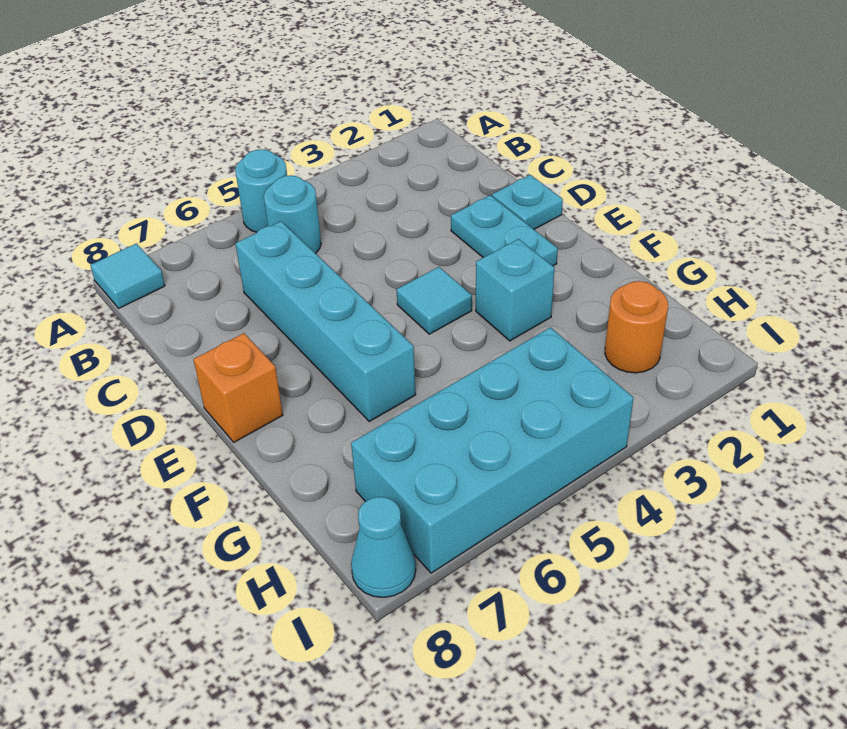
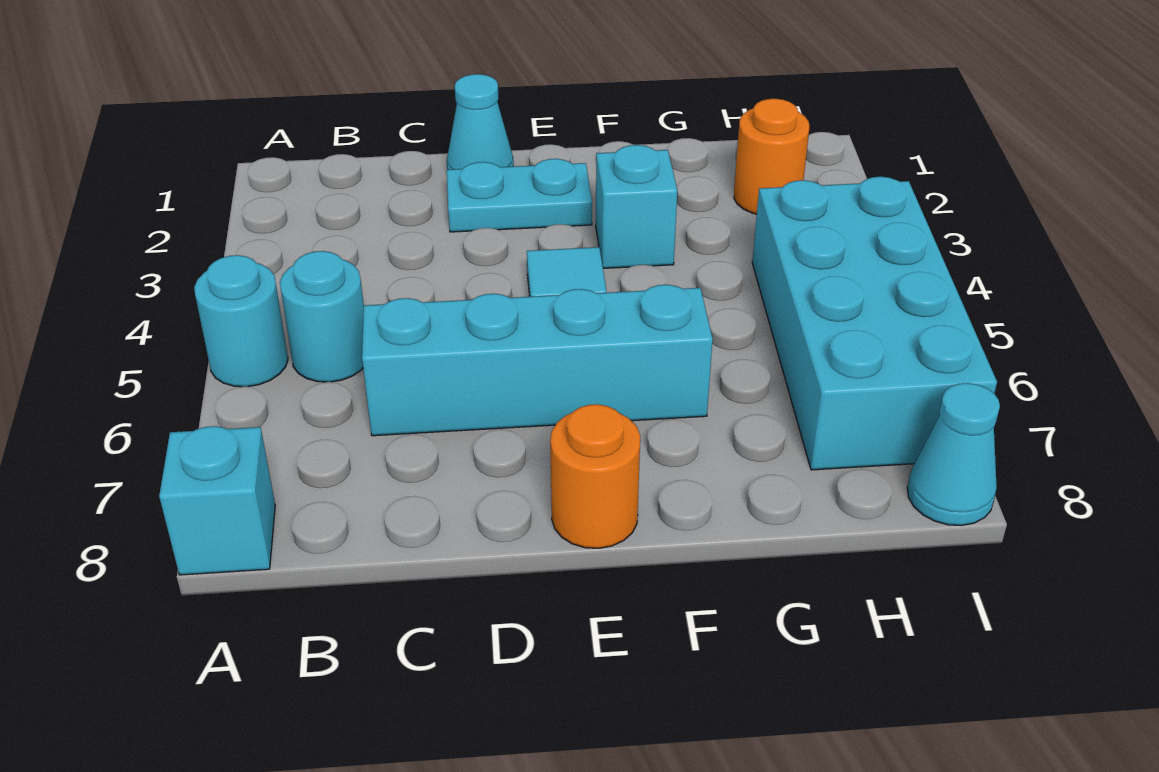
cyan 1x1 tile [90,243,165,308] -> cyan 1x1 brick [159,426,275,575]
cyan 1x1 plate [492,175,563,229] -> cyan 1x1 cone [447,74,513,170]
orange 1x1 brick [193,333,283,442] -> orange 1x1 round brick [550,404,640,548]

